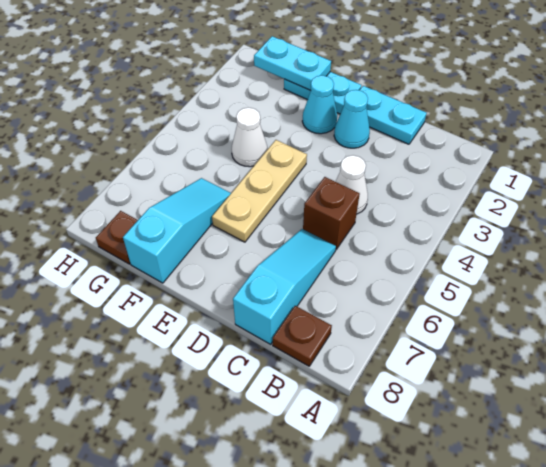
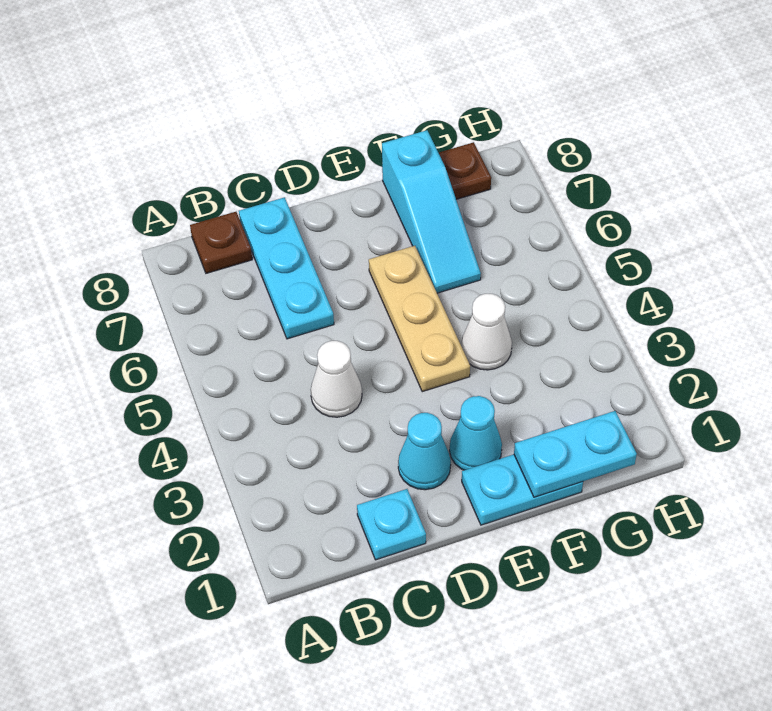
cyan 1x2 plate [359,86,427,144] -> cyan 1x1 plate [357,489,426,560]
brown 1x1 brick [303,177,360,249] -> none
cyan 1x3 slope [233,229,336,344] -> cyan 1x3 plate [239,197,334,339]

